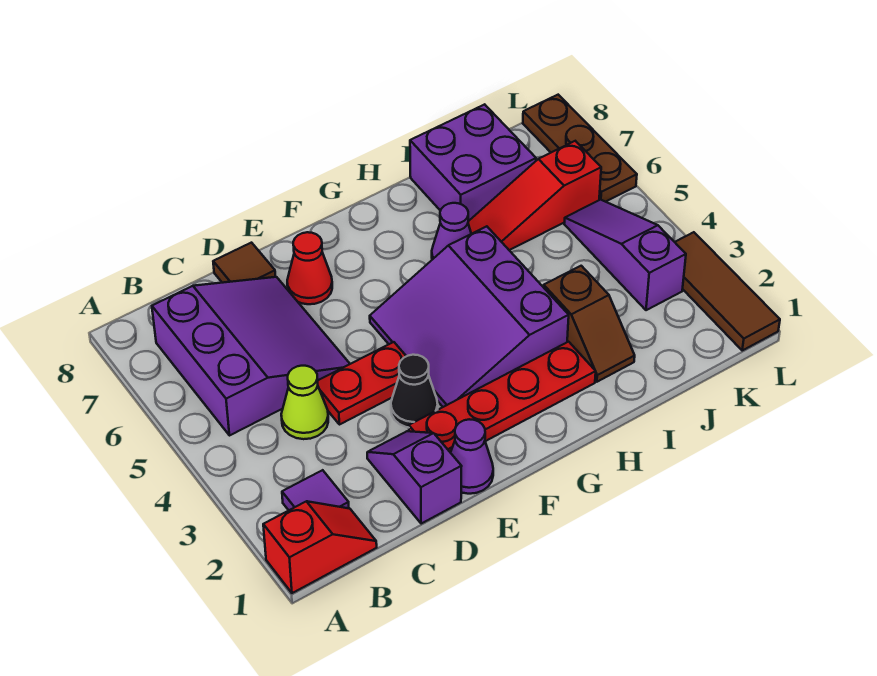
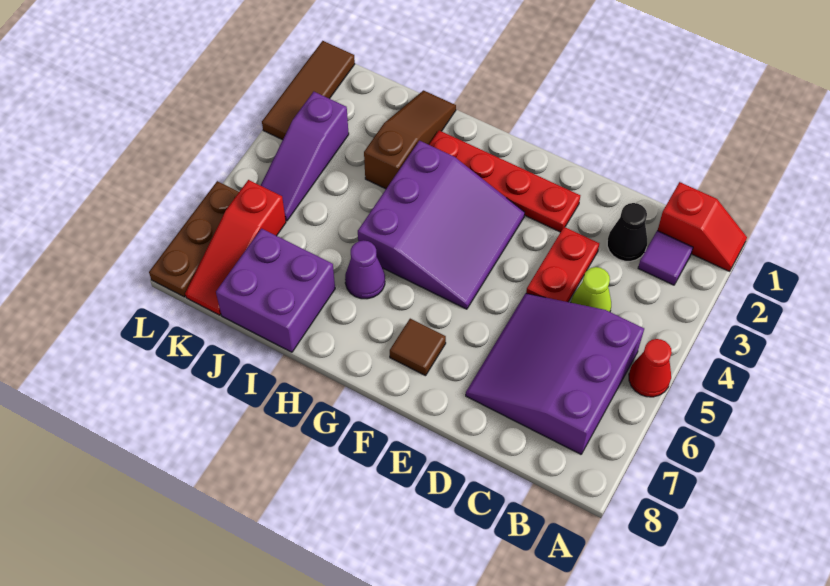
red 1x2 slope [263,501,377,593] -> red 1x2 slope turned to [657,182,747,271]
purple 1x2 slope [367,431,462,523] -> none
red 1x2 plate [318,342,406,425] -> red 1x2 plate turned to [526,227,599,302]
brown 1x1 tile [213,243,276,283] -> brown 1x1 tile moved to [390,319,446,376]
purple 1x1 cone [451,419,493,494] -> none
black 1x1 cone [391,355,438,428] -> black 1x1 cone moved to [607,203,647,261]
red 1x1 cone [287,232,332,304] -> red 1x1 cone moved to [629,339,672,397]
brown 1x2 slope [544,266,635,382] -> brown 1x3 slope [364,90,456,189]
red 1x3 slope [468,141,601,250] -> red 1x3 slope turned to [185,180,286,315]

